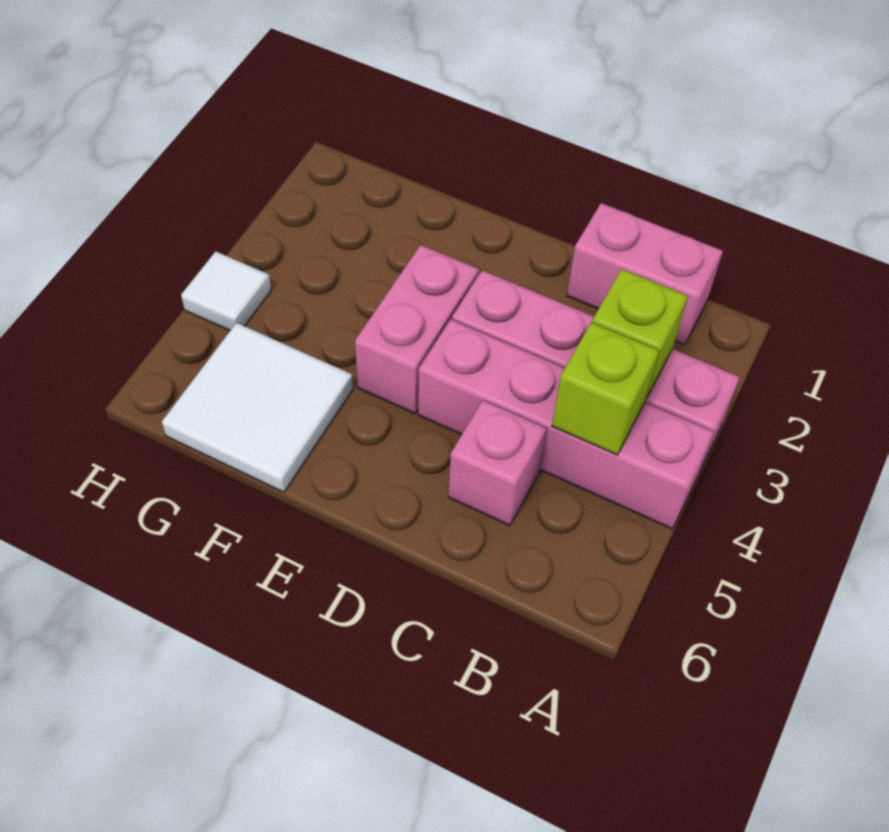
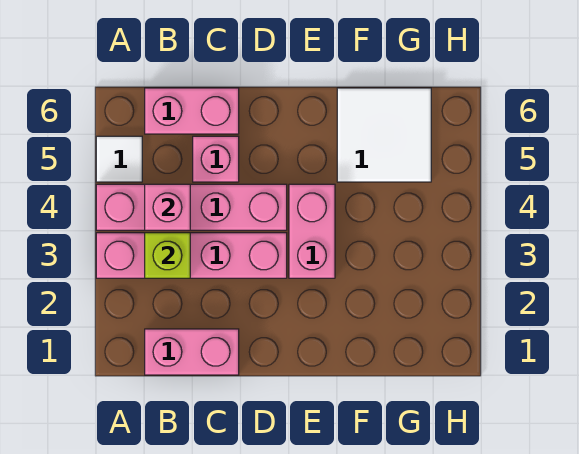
lime 1x1 brick [552,322,659,455] -> pink 1x1 brick [145,184,190,230]
none -> pink 1x2 brick [145,88,239,134]
white 1x1 tile [181,251,271,331] -> white 1x1 tile moved to [96,136,142,182]

